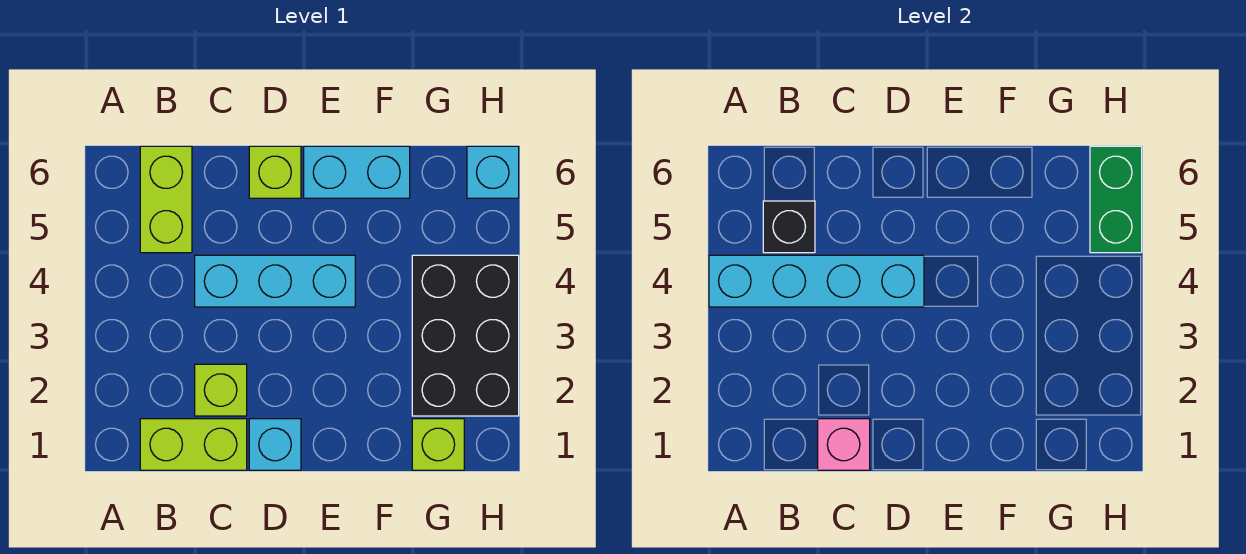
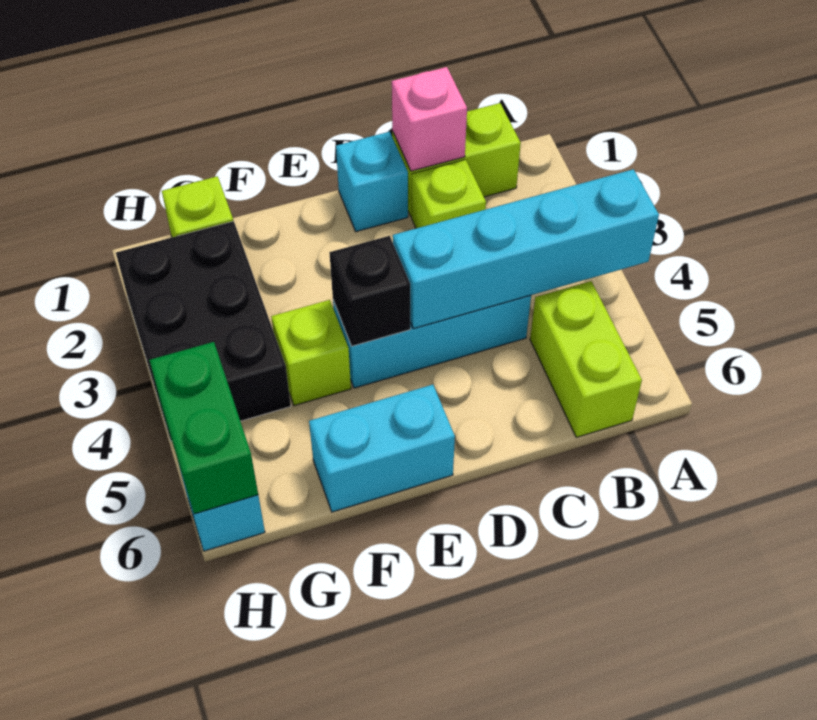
black 1x1 brick [763,201,815,253] -> black 1x1 brick moved to [329,236,410,346]
lime 1x1 brick [249,146,301,198] -> lime 1x1 brick moved to [271,300,351,405]

